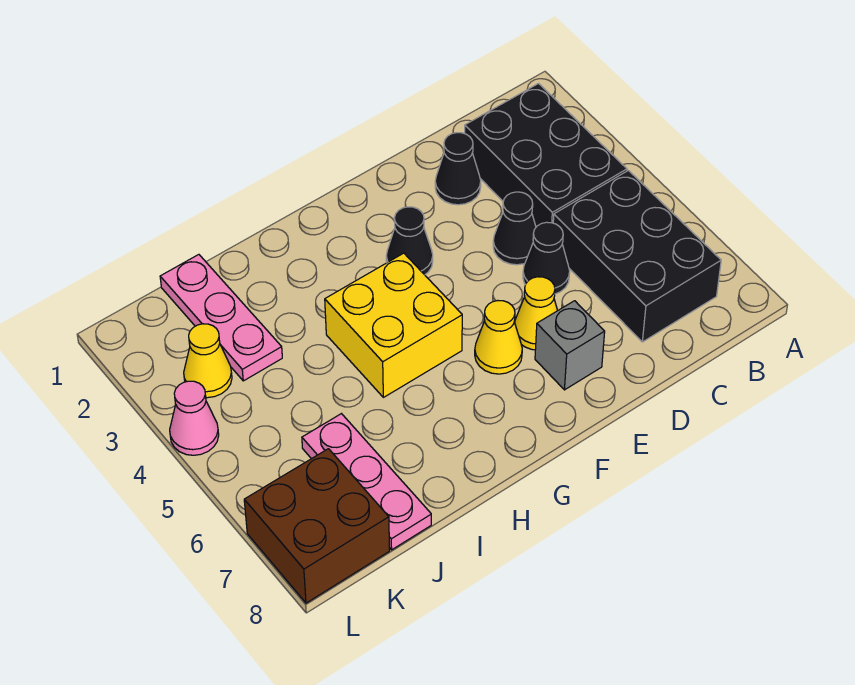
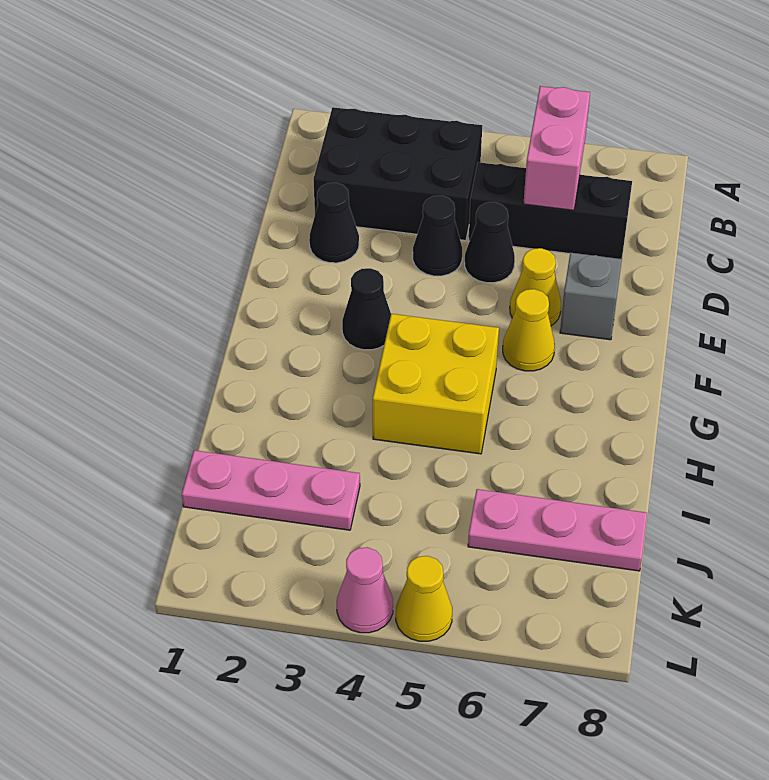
black 2x3 brick [553,170,721,342] -> black 1x3 brick [469,162,632,259]
none -> pink 1x2 brick [524,86,590,210]
yellow 1x1 cone [184,324,232,398] -> yellow 1x1 cone moved to [396,556,452,641]
brown 2x2 brick [244,449,390,603] -> none

